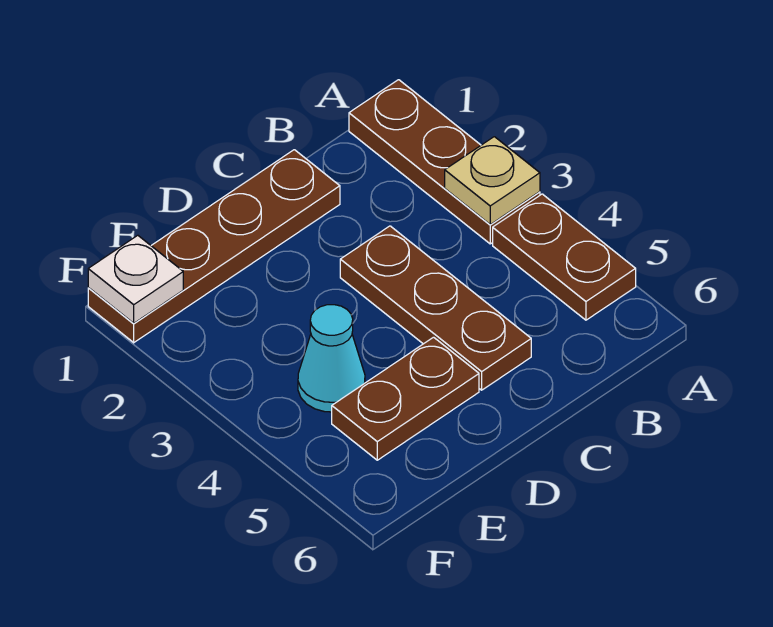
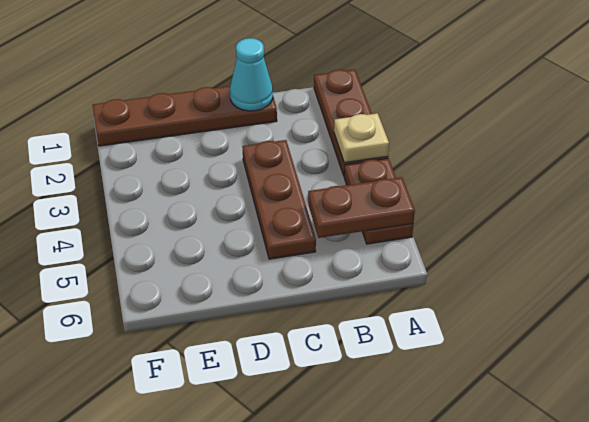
brown 1x2 plate [332,337,479,460] -> brown 1x2 plate moved to [308,177,415,238]
cyan 1x1 cone [298,305,365,412] -> cyan 1x1 cone moved to [230,38,273,111]
white 1x1 plate [88,235,183,323] -> none

